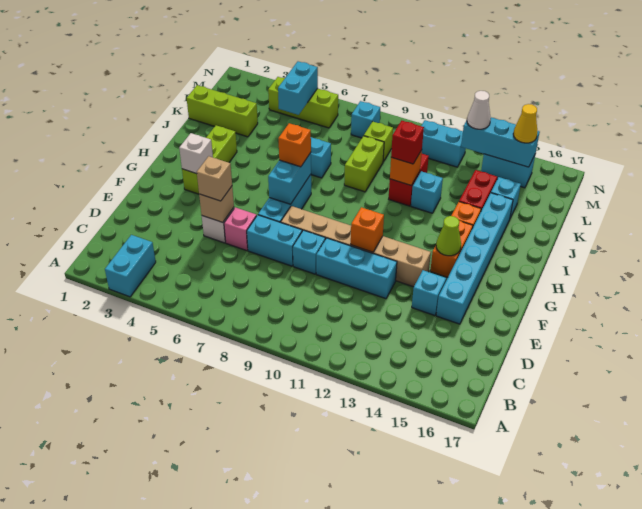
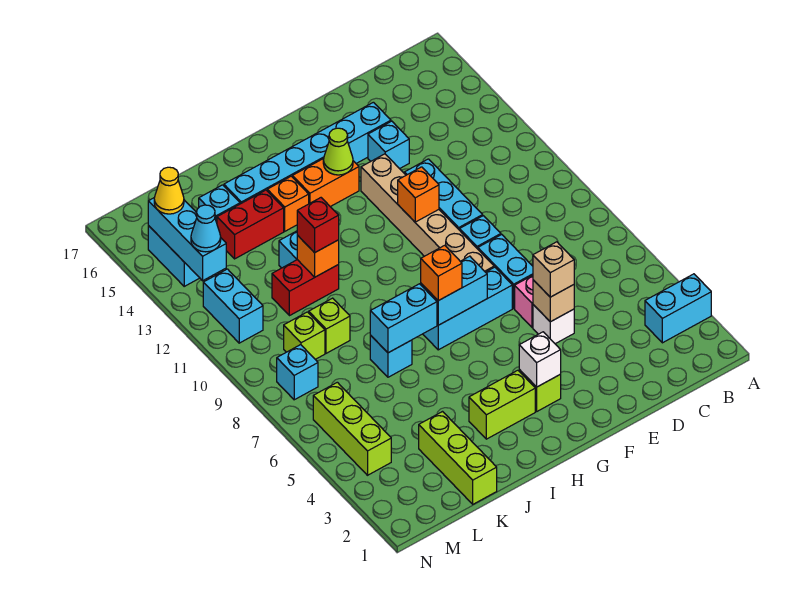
lime 1x2 brick [344,136,384,192] -> lime 1x1 brick [309,298,350,353]
cyan 1x2 brick [278,61,318,115] -> cyan 1x2 brick moved to [370,284,437,353]
white 1x1 cone [467,91,491,129] -> cyan 1x1 cone [191,205,221,252]

